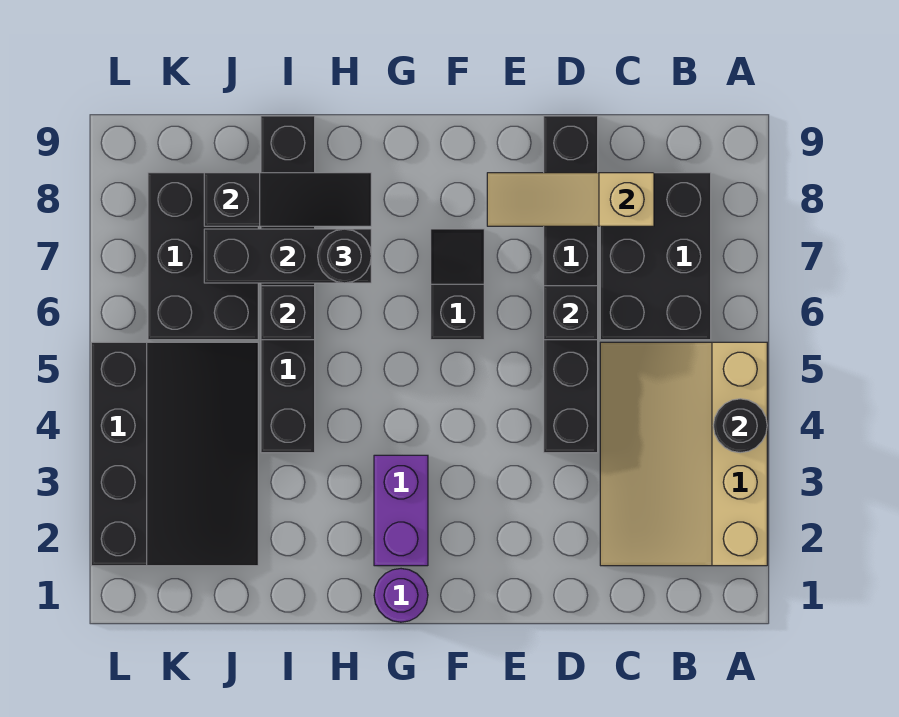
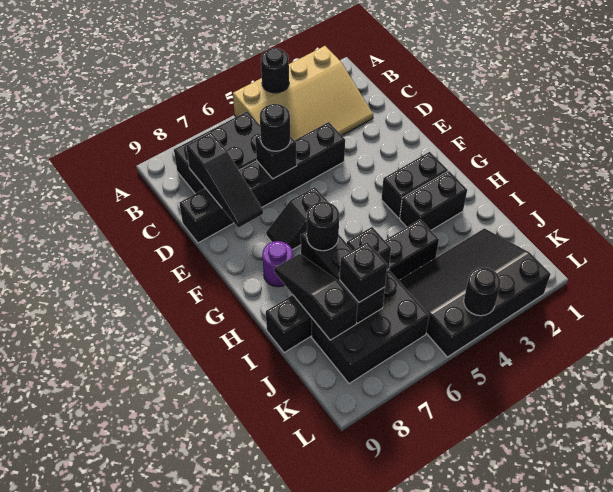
tan 1x3 slope [487,173,654,226] -> black 1x3 slope [186,133,263,228]
none -> black 1x1 round brick [260,104,290,151]
purple 1x1 round brick [374,569,428,622] -> purple 1x1 round brick moved to [262,241,293,287]
purple 1x2 brick [374,455,428,566] -> black 1x2 brick [381,152,448,218]
none -> black 1x2 brick [400,171,467,230]
none -> black 1x1 brick [340,242,387,302]
none -> black 1x1 round brick [464,268,501,316]

